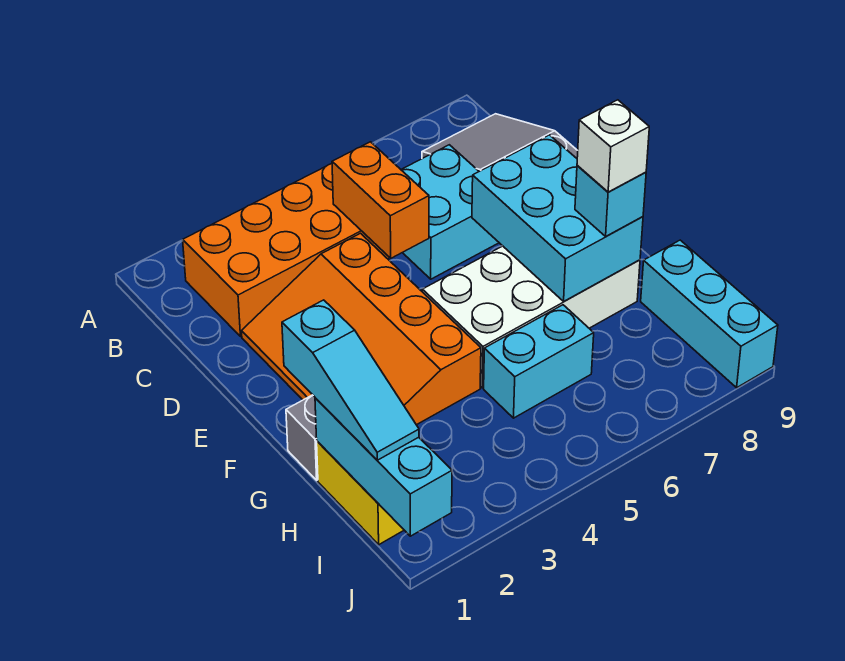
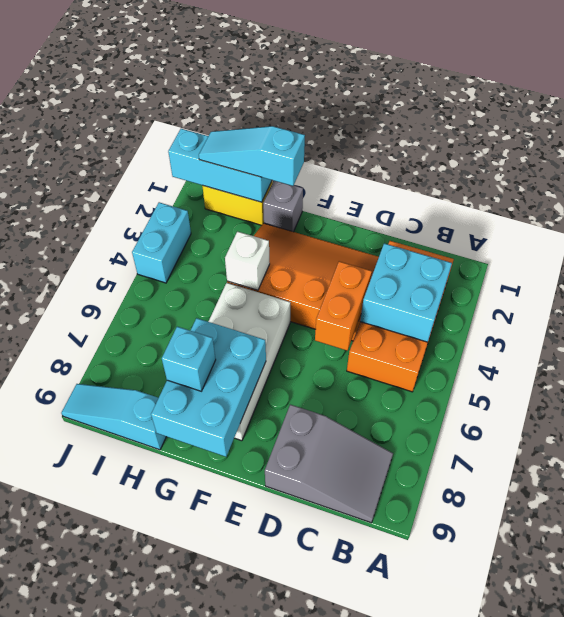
orange 1x2 brick [332,142,429,258] -> orange 1x2 brick turned to [315,261,372,351]
cyan 2x2 brick [401,145,499,279] -> cyan 2x2 brick moved to [360,243,452,342]
cyan 2x3 brick [472,135,643,301] -> cyan 2x3 brick turned to [151,318,266,457]
white 1x1 brick [577,100,649,192] -> white 1x1 brick moved to [225,232,270,290]
cyan 1x2 brick [484,305,594,418] -> cyan 1x2 brick moved to [132,202,191,283]
cyan 1x3 brick [641,240,778,388] -> cyan 1x3 slope [61,384,166,450]

